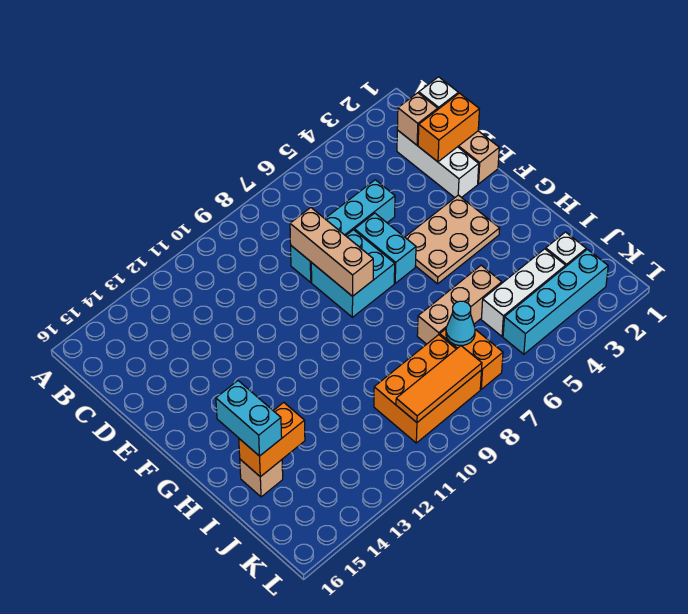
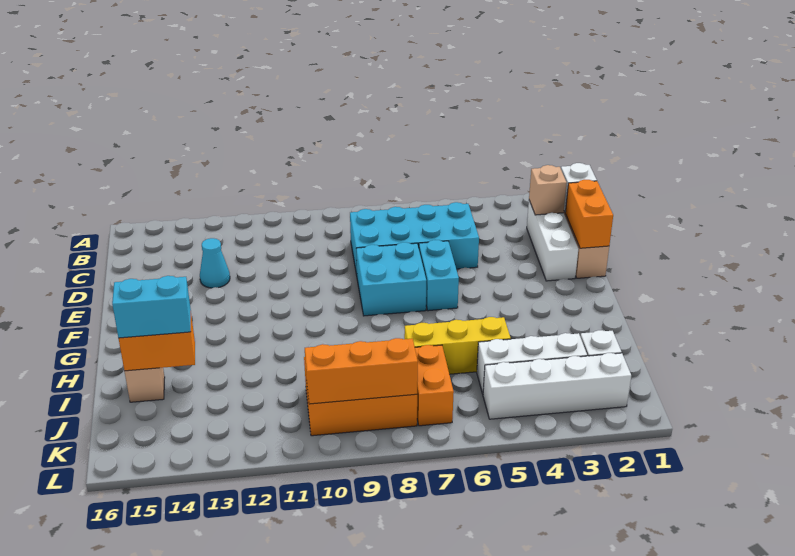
orange 1x2 brick [418,93,479,162] -> orange 1x2 brick turned to [565,180,613,248]
cyan 1x4 brick [291,180,395,282] -> cyan 2x4 brick [350,202,479,275]
tan 1x3 brick [290,208,373,296] -> none
tan 2x3 plate [405,195,500,284] -> none
cyan 1x2 brick [216,381,282,456] -> cyan 1x2 brick turned to [112,276,191,338]
tan 1x3 brick [417,265,502,344] -> yellow 1x3 brick [404,317,511,374]
cyan 1x1 cone [446,301,475,346] -> cyan 1x1 cone moved to [200,238,230,288]
cyan 1x4 brick [503,249,608,354] -> white 1x4 brick [483,353,631,419]
orange 1x3 tile [396,346,482,422] -> orange 1x3 brick [305,338,418,404]

